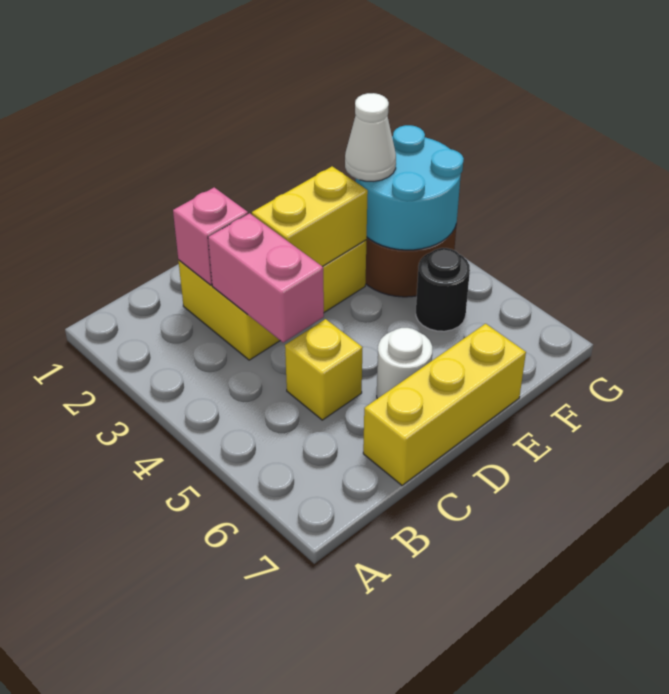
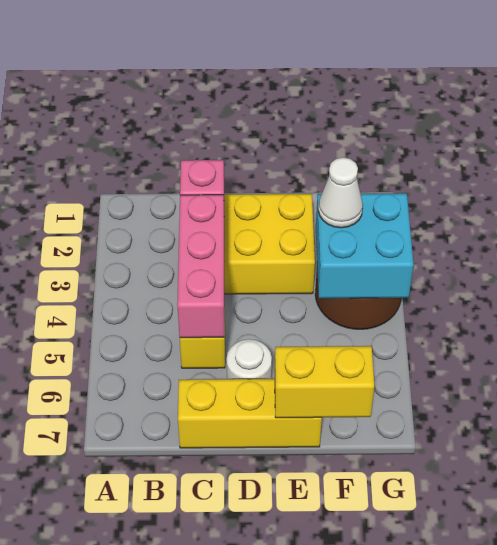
pink 1x2 brick [208,213,324,343] -> pink 1x3 brick [177,195,224,338]
yellow 1x2 brick [252,166,368,267] -> yellow 1x2 brick moved to [275,346,374,418]
cyan 2x2 round brick [356,125,464,250] -> cyan 2x2 brick [316,193,414,298]
black 1x1 round brick [416,248,470,331] -> none

